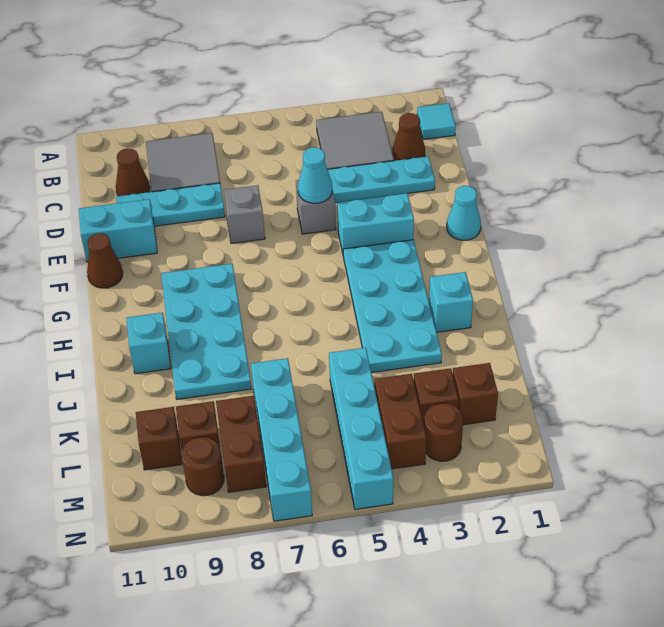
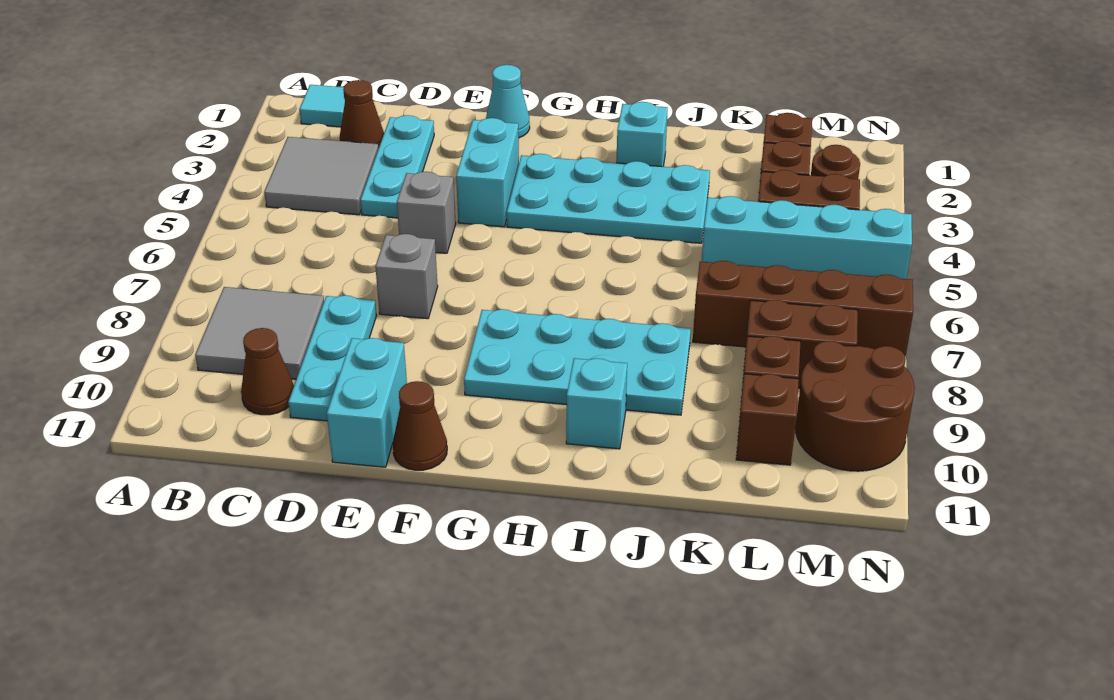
cyan 1x1 cone [298,147,332,203] -> none
cyan 1x4 brick [251,358,312,521] -> brown 1x4 brick [693,261,913,357]
brown 1x1 round brick [182,437,224,496] -> brown 2x2 round brick [795,341,915,471]

